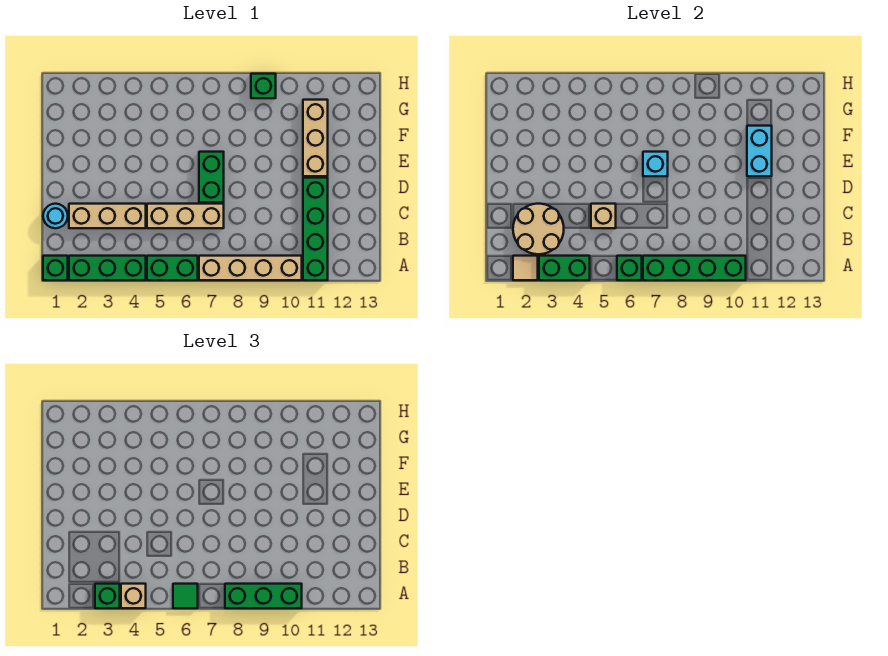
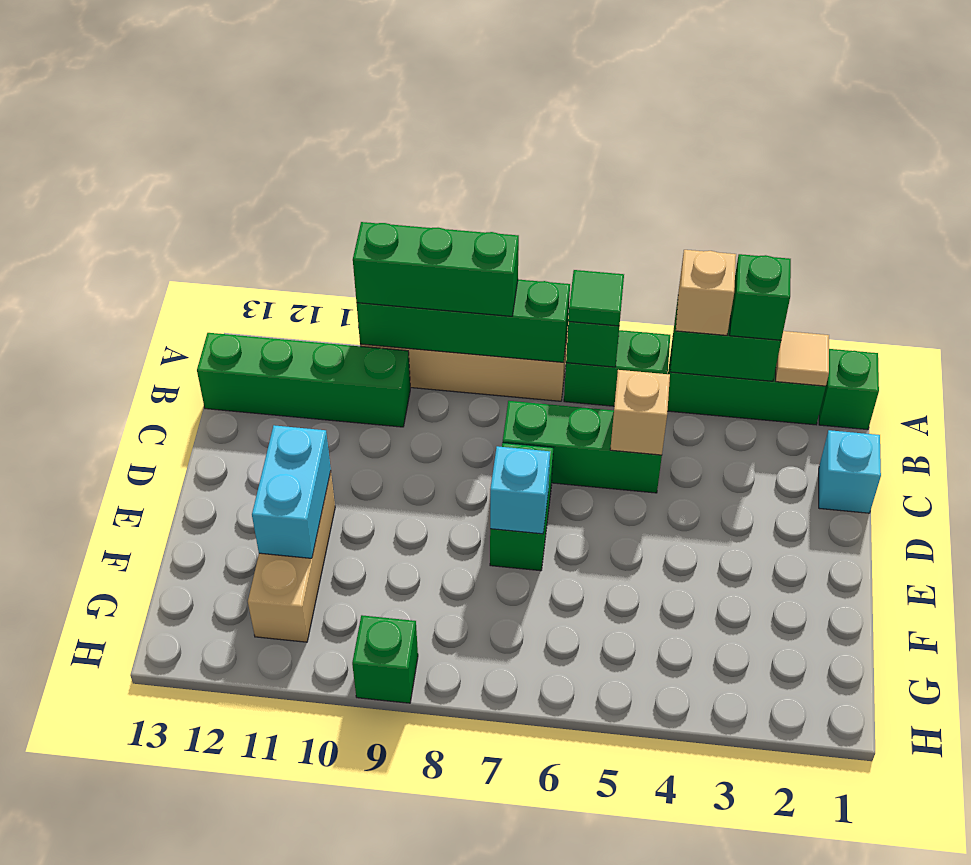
green 1x4 brick [303,178,328,280] -> green 1x4 brick turned to [197,333,410,427]
tan 2x2 round brick [513,204,564,254] -> none
cyan 1x1 round brick [43,204,68,228] -> cyan 1x1 brick [819,430,881,513]
tan 1x3 brick [69,204,146,228] -> none
tan 1x3 brick [147,204,224,228] -> green 1x3 brick [503,401,662,493]

